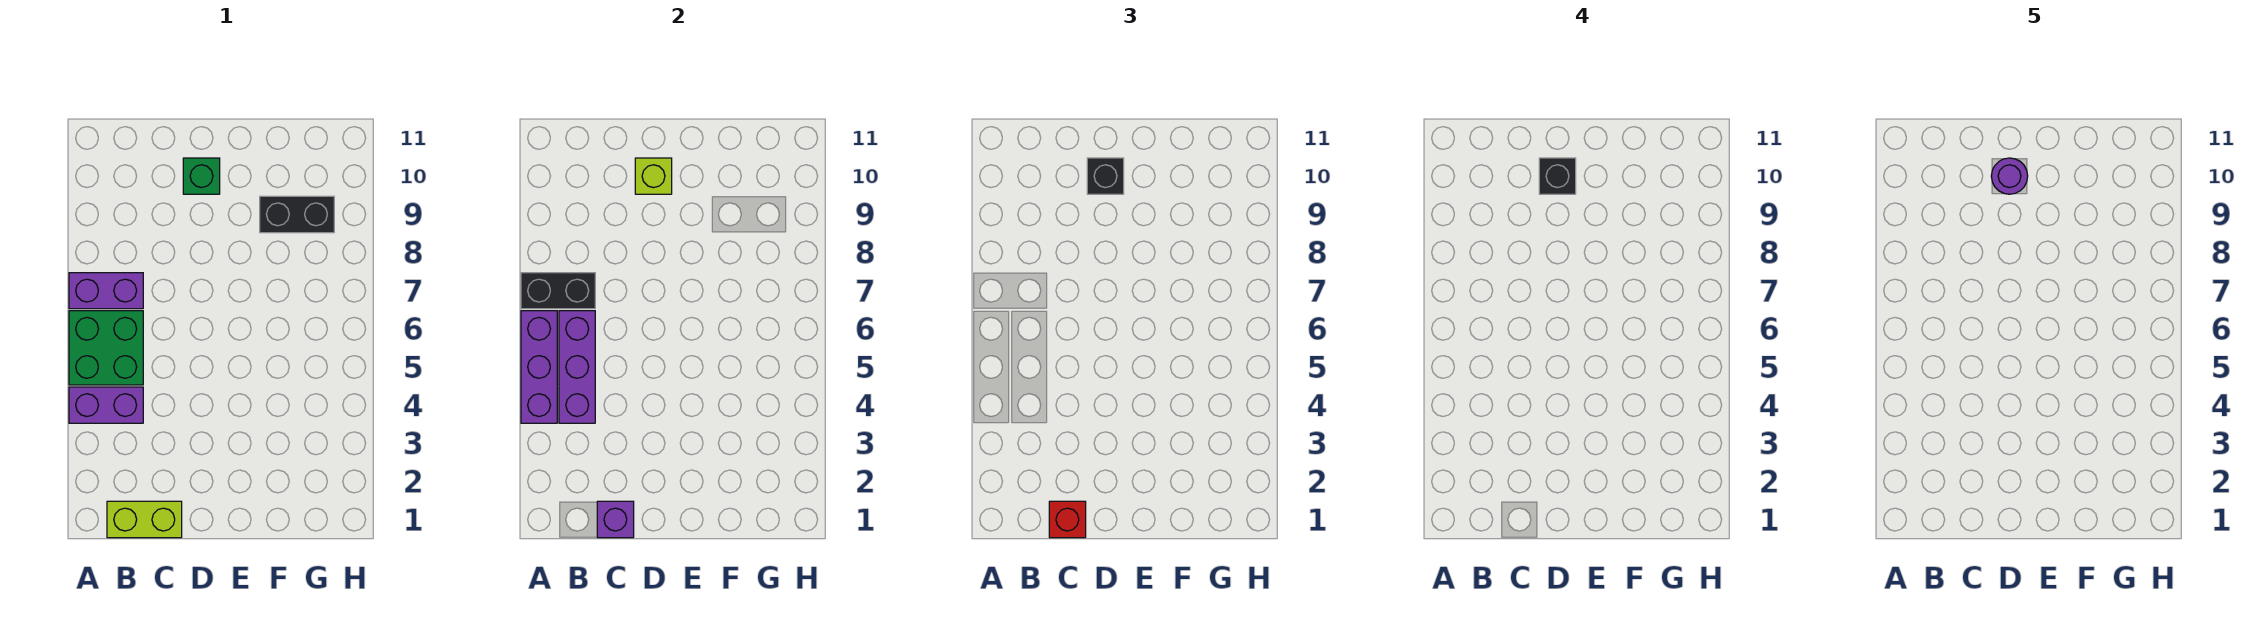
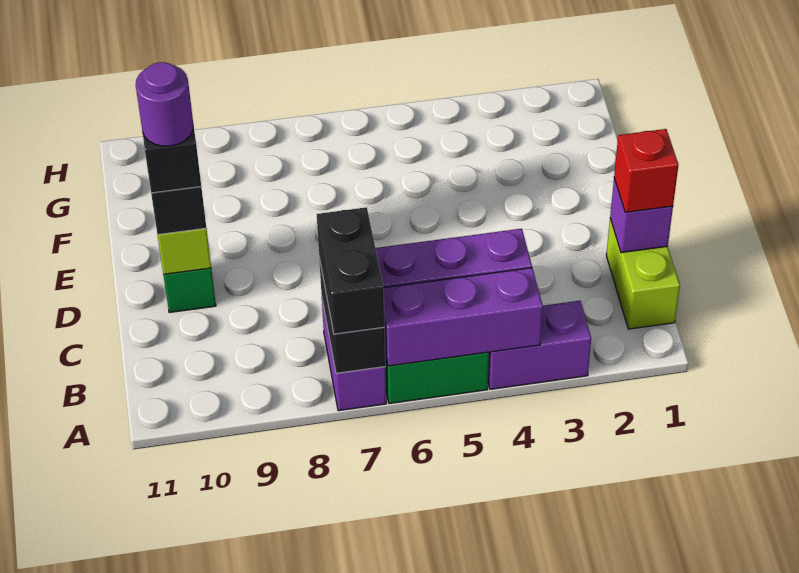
purple 1x2 brick [69,387,143,423] -> purple 1x2 brick turned to [488,301,591,389]
black 1x2 brick [260,196,334,233] -> black 1x2 brick moved to [317,207,384,334]

